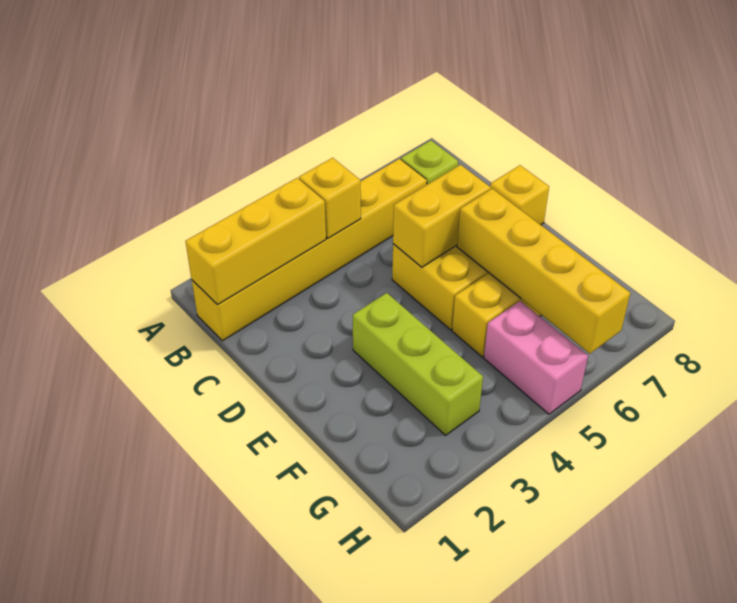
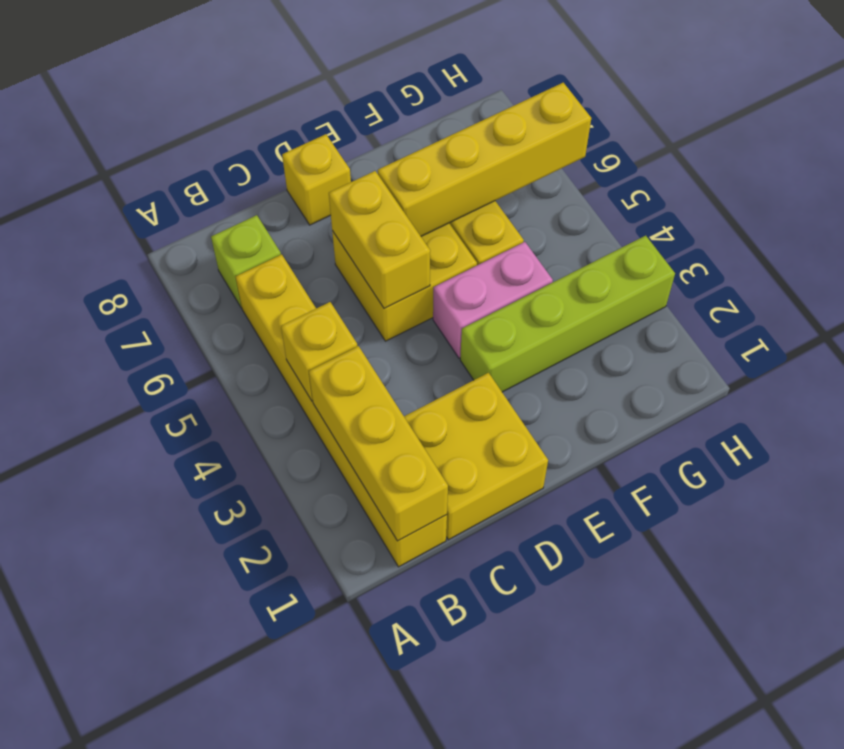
none -> yellow 2x2 brick [404,373,548,540]
lime 1x3 brick [353,293,483,435] -> lime 1x4 brick [460,236,675,392]
pink 1x2 brick [484,301,588,414] -> pink 1x2 brick moved to [433,242,553,358]

